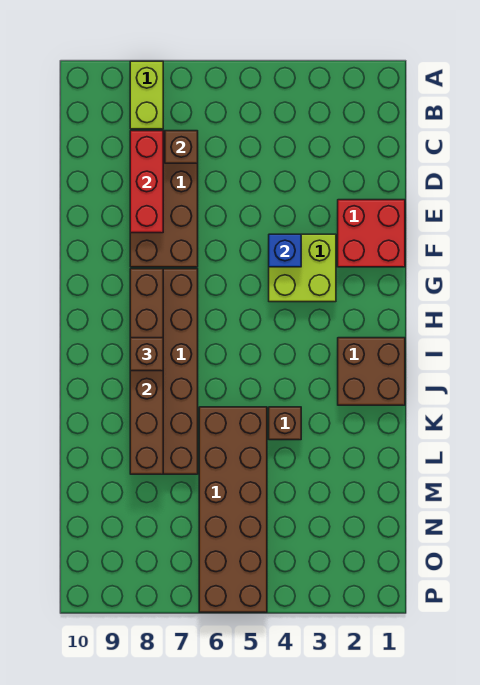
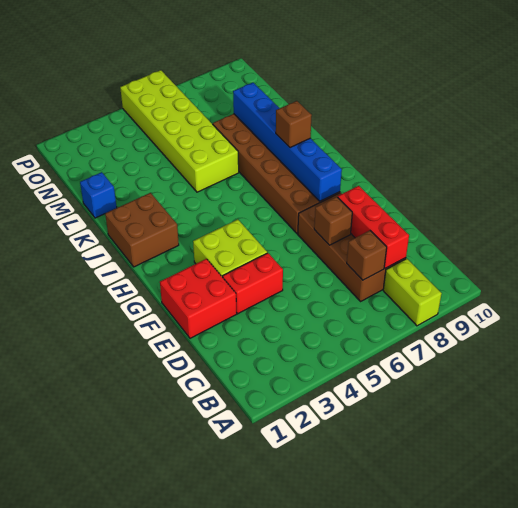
none -> red 1x2 brick [223,253,283,314]
blue 1x1 brick [269,234,301,267] -> blue 1x1 brick moved to [80,172,117,218]
brown 1x6 brick [130,269,163,474] -> blue 1x6 brick [233,83,342,201]
brown 1x1 brick [269,407,301,440] -> brown 1x1 brick moved to [314,197,352,245]
brown 2x6 brick [199,407,267,612] -> lime 2x6 brick [120,70,239,192]

